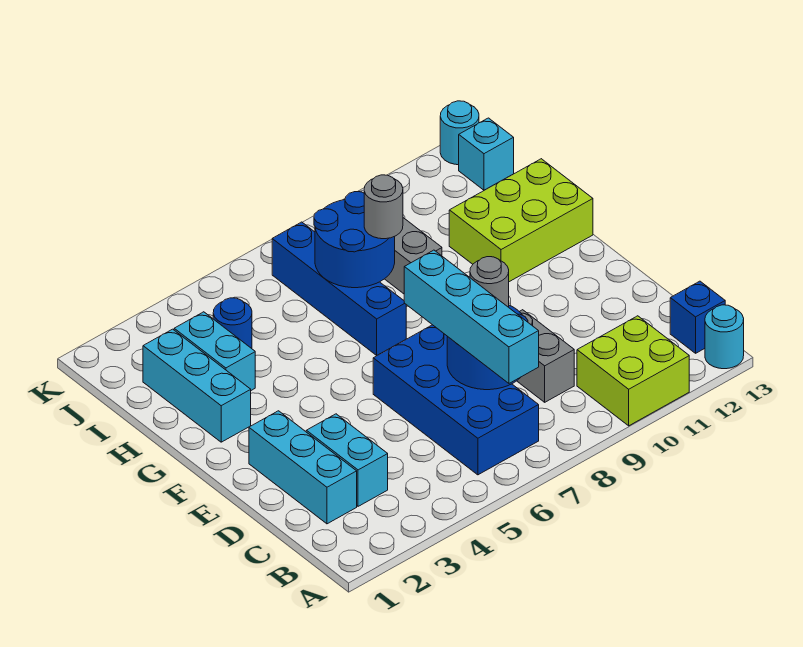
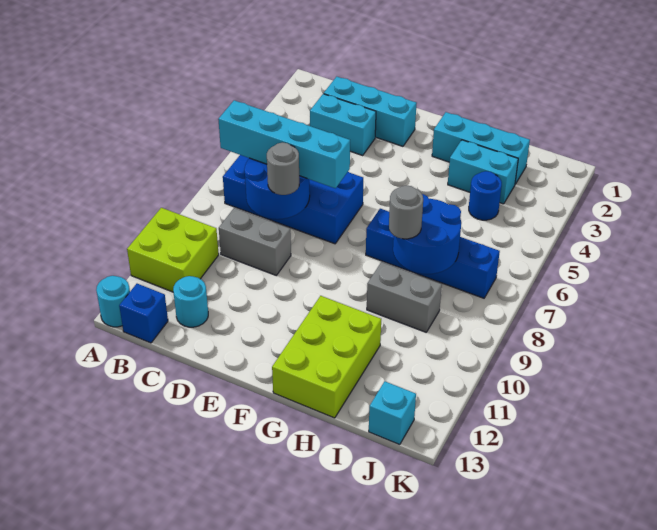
cyan 1x1 round brick [440,101,479,165] -> cyan 1x1 round brick moved to [173,276,208,327]

